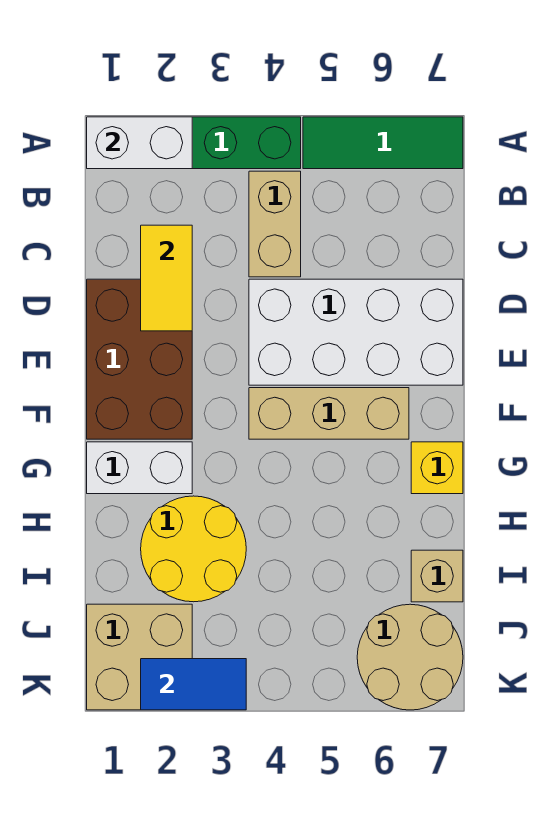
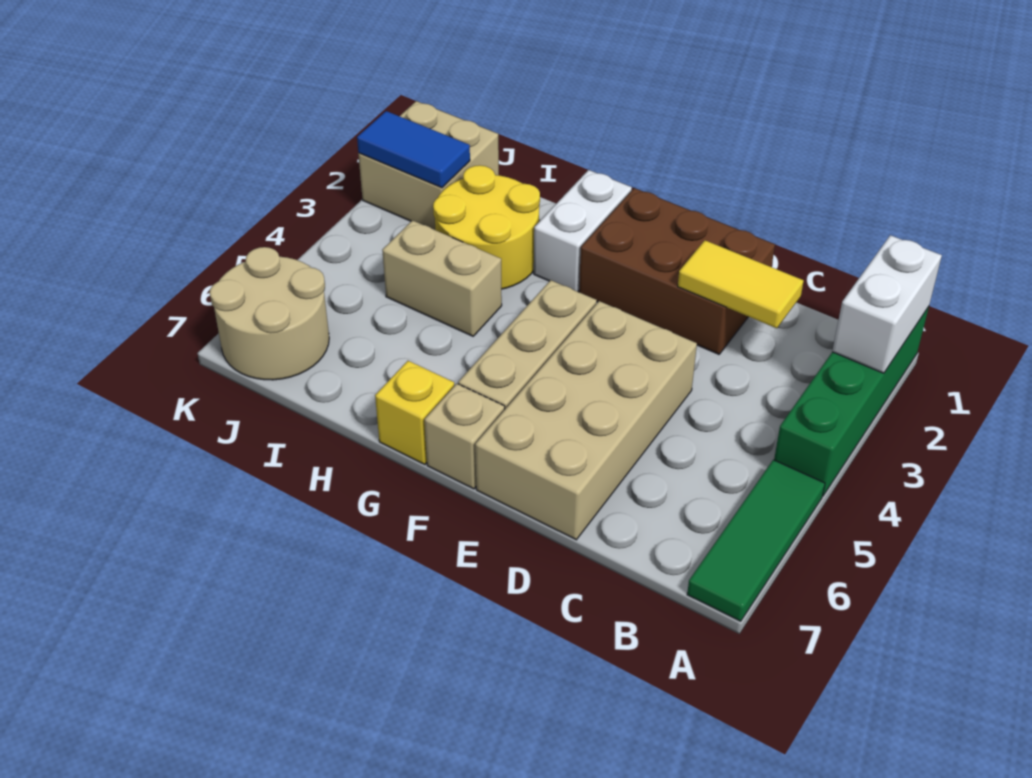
tan 1x2 brick [249,171,301,277] -> tan 1x2 brick moved to [382,220,502,336]
white 2x4 brick [249,279,463,385] -> tan 2x4 brick [475,301,697,540]
tan 1x1 brick [411,550,463,602] -> tan 1x1 brick moved to [425,384,505,489]
blue 1x2 tile [141,659,246,710] -> blue 1x2 tile turned to [357,111,470,188]

